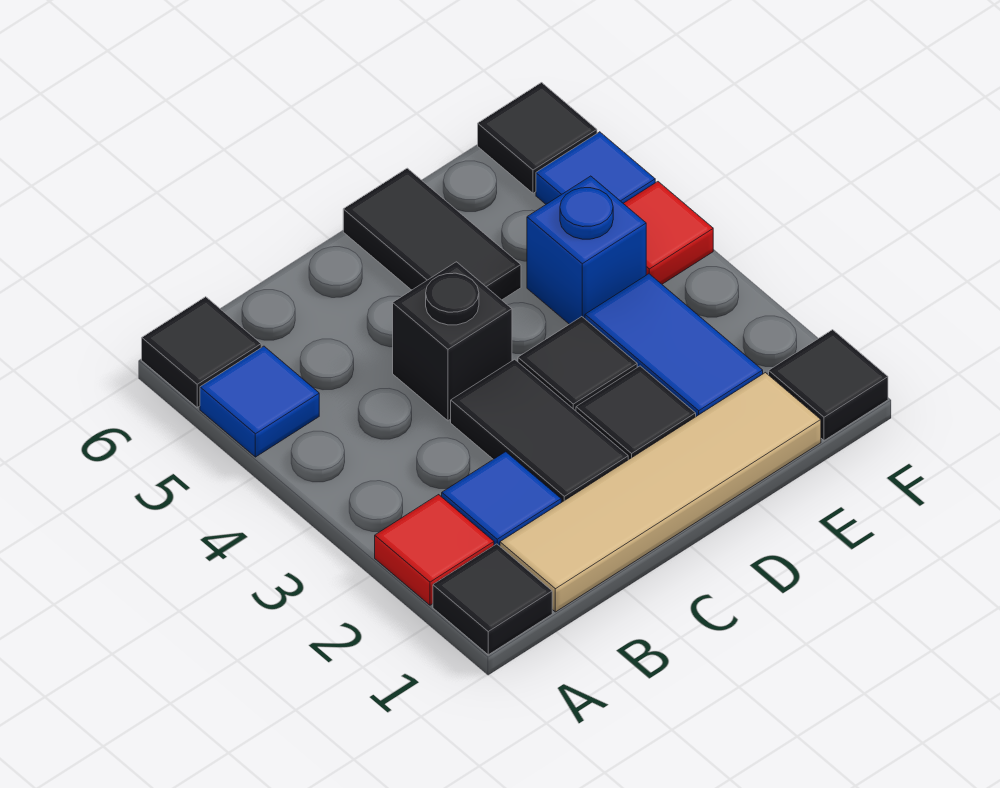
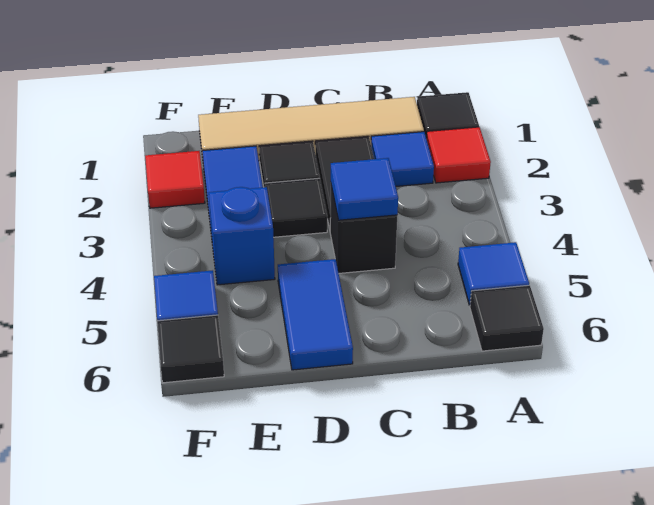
none -> blue 1x1 tile [331,158,398,220]
black 1x2 tile [343,168,521,300] -> blue 1x2 tile [278,259,353,370]
black 1x1 tile [769,330,888,440] -> none
red 1x1 tile [623,182,713,284] -> red 1x1 tile moved to [145,151,205,208]

